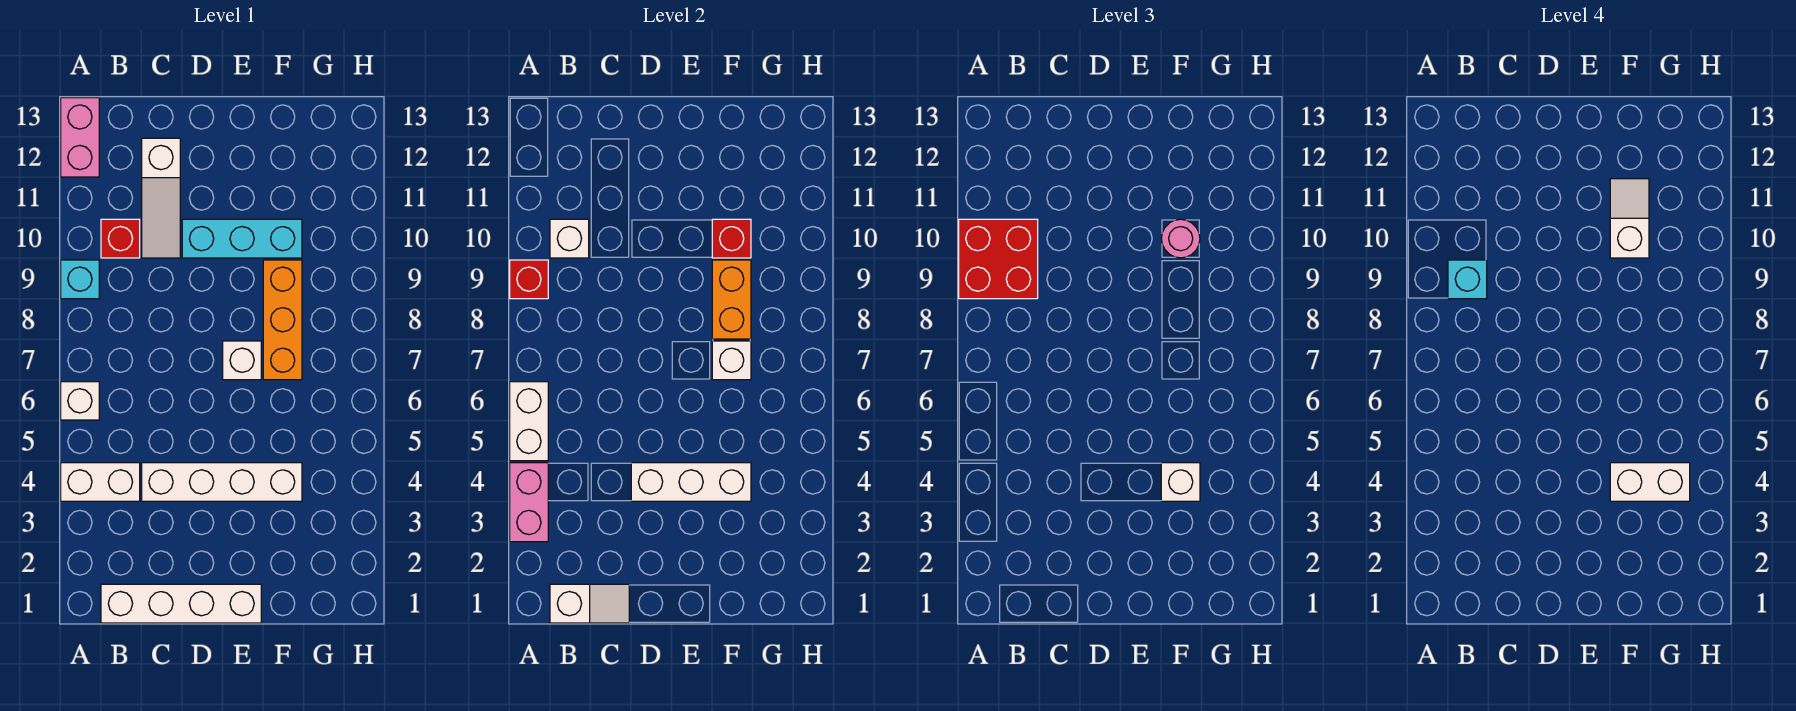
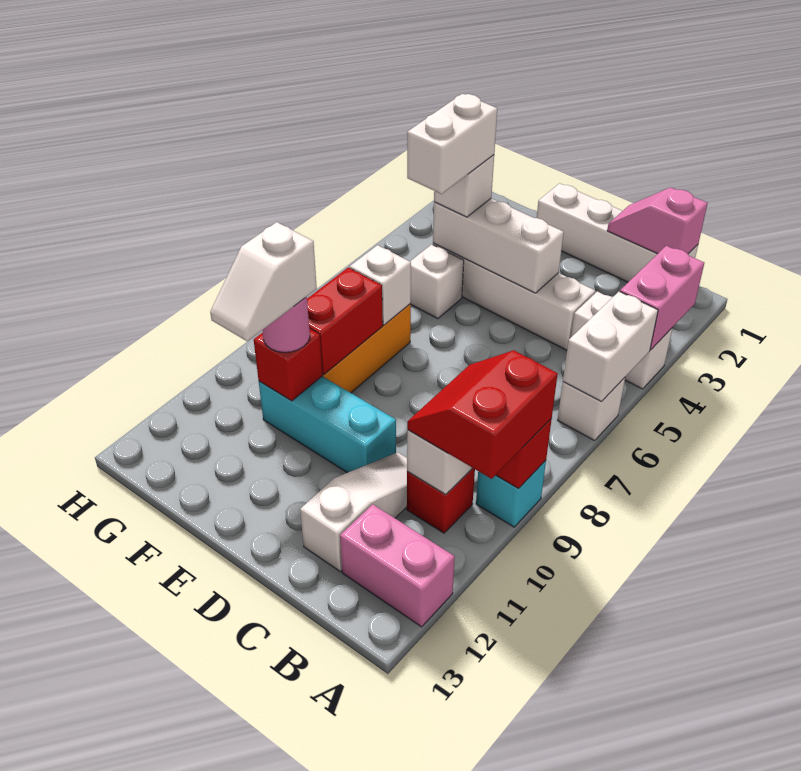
red 2x2 brick [959,219,1038,299] -> red 2x2 slope [407,350,558,479]
pink 1x2 brick [61,98,99,177] -> pink 1x2 brick turned to [340,504,455,627]
white 1x2 slope [550,584,629,623] -> pink 1x2 slope [607,187,708,254]
cyan 1x1 brick [1448,260,1487,299] -> none
white 1x1 brick [223,341,261,380] -> white 1x1 brick moved to [410,244,464,319]
white 1x2 brick [1610,463,1690,501] -> white 1x2 brick turned to [407,94,497,194]
orange 1x2 brick [712,260,751,339] -> red 1x2 brick [307,268,383,375]

